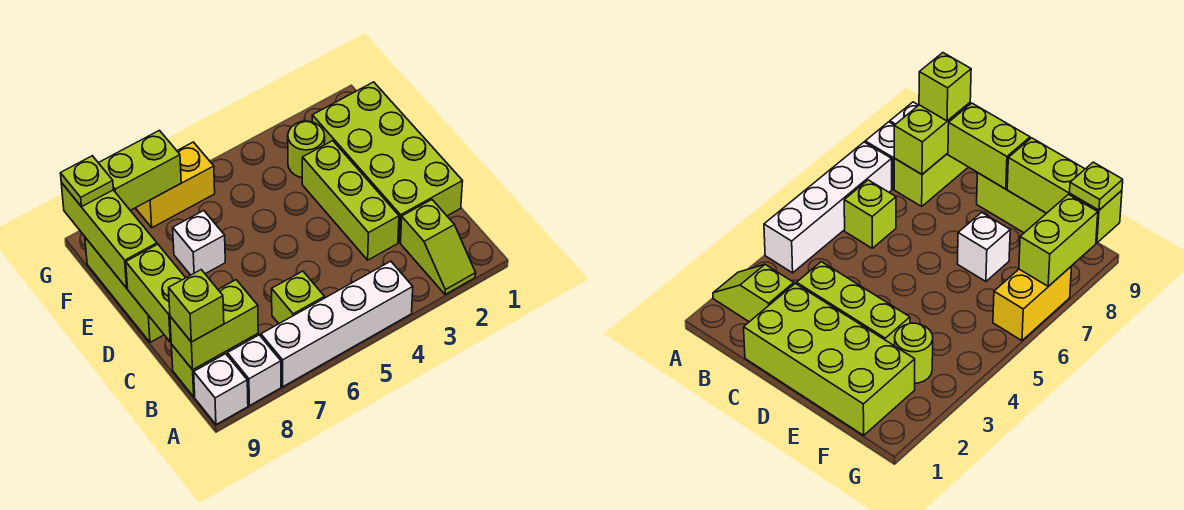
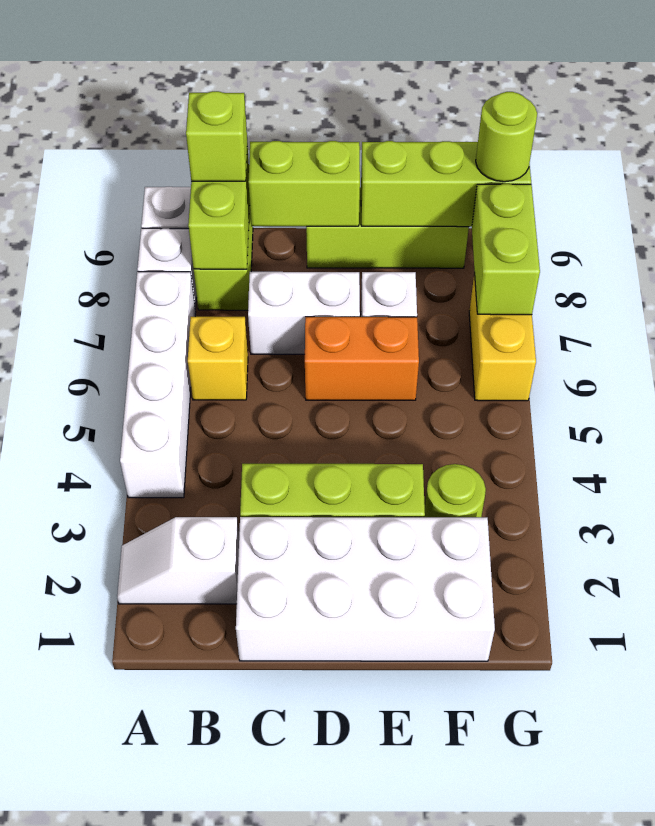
lime 1x2 slope [401,200,476,295] -> white 1x2 slope [117,517,239,604]
lime 1x1 brick [272,271,325,324] -> yellow 1x1 brick [188,317,248,400]
lime 2x4 brick [312,82,463,242] -> white 2x4 brick [236,517,495,661]
none -> white 1x2 brick [248,272,360,354]
none -> orange 1x2 brick [305,317,419,400]
lime 1x1 plate [60,156,113,207] -> lime 1x1 round brick [476,92,537,182]

